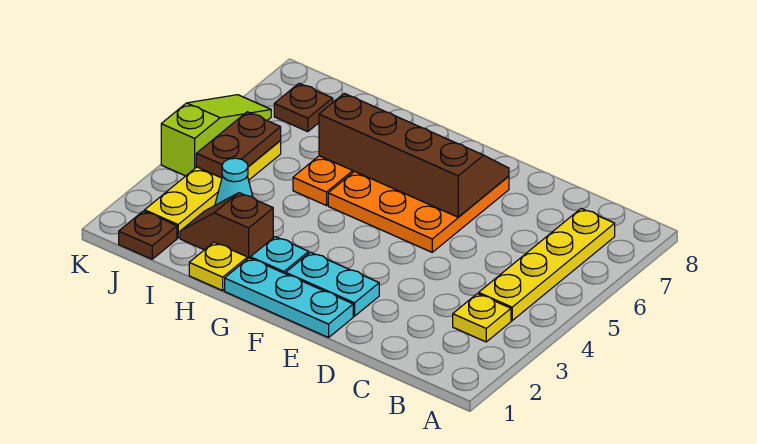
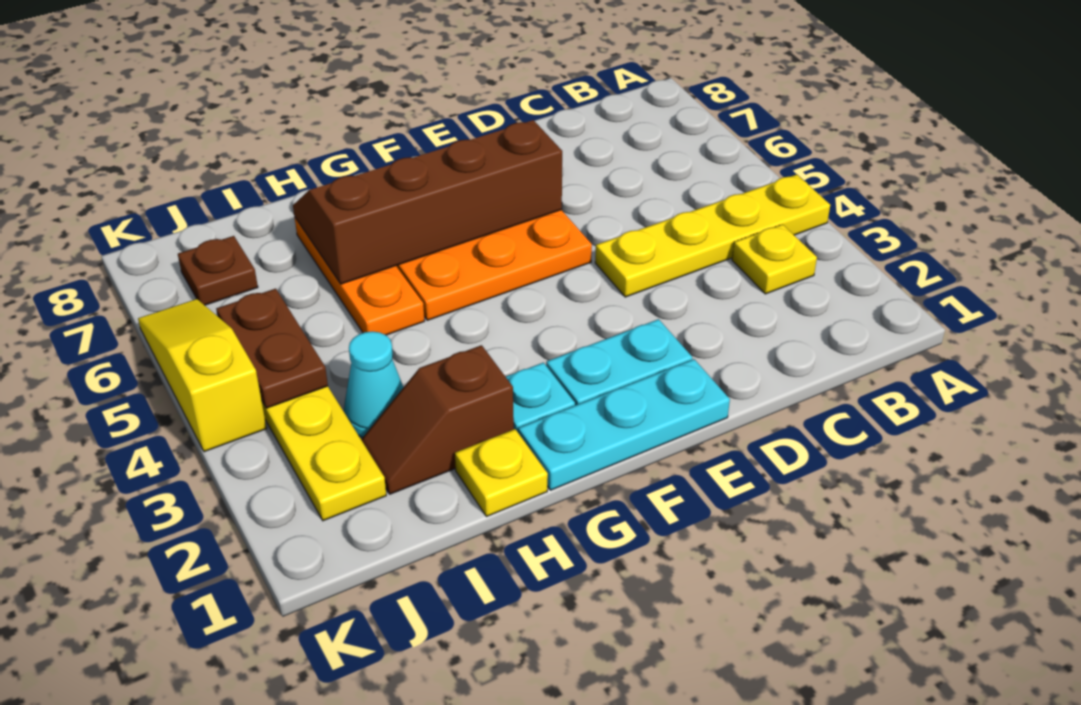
yellow 1x4 plate [479,208,615,321] -> yellow 1x4 plate turned to [595,174,830,297]
brown 1x1 plate [119,211,177,259] -> none
lime 1x3 slope [161,95,271,176] -> yellow 1x3 slope [138,299,267,452]

